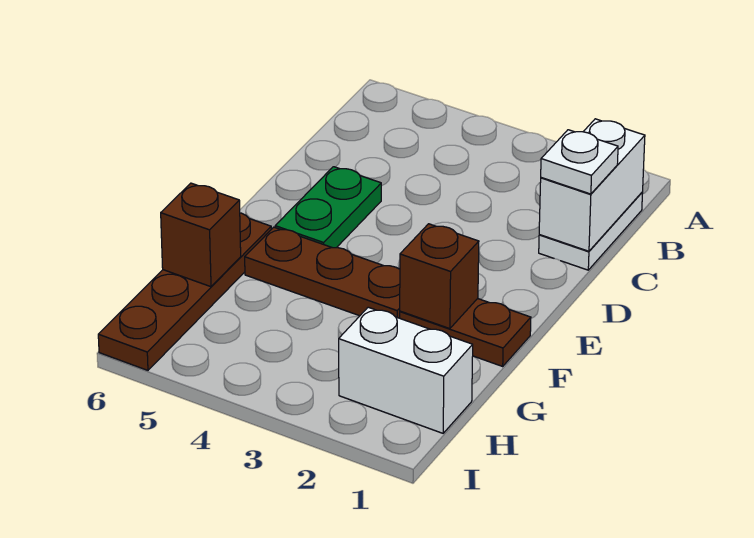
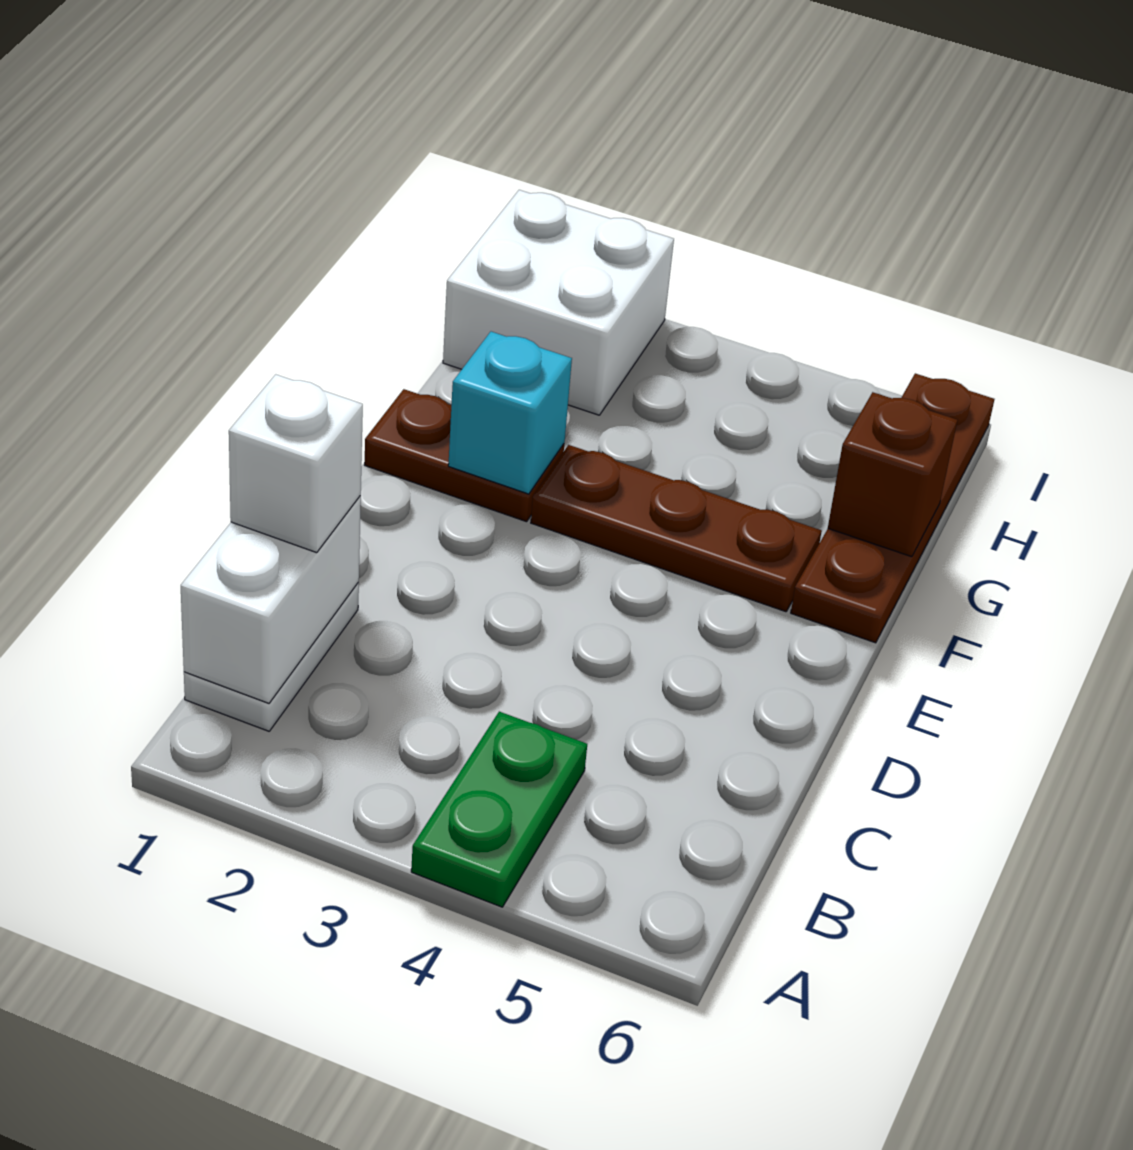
white 1x1 plate [541,130,618,194] -> white 1x1 brick [229,374,363,553]
green 1x2 plate [275,167,381,248] -> green 1x2 plate moved to [411,712,587,907]
brown 1x1 brick [400,224,479,329] -> cyan 1x1 brick [448,332,572,494]
white 1x2 brick [339,307,473,433] -> white 2x2 brick [443,190,674,415]

